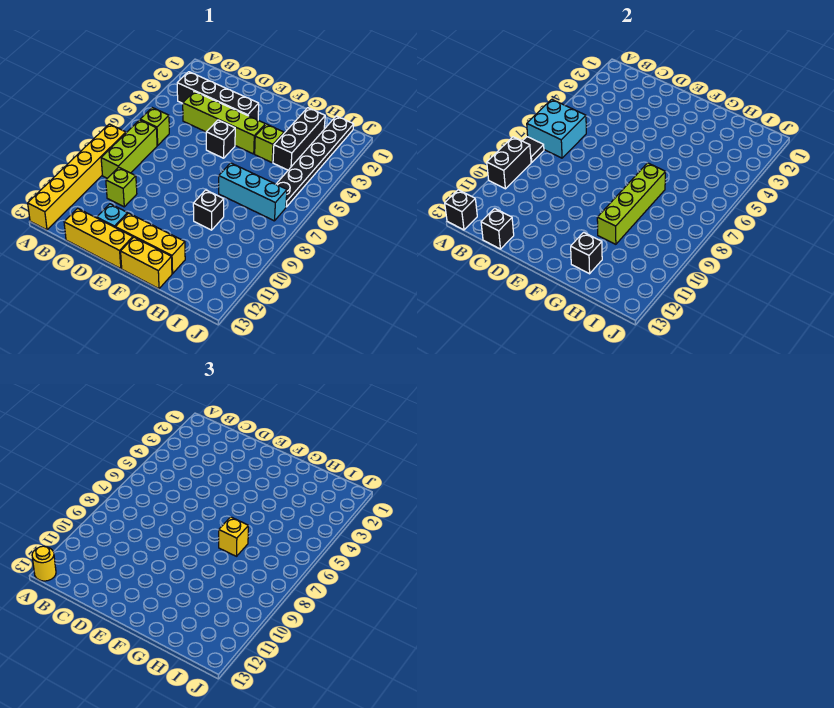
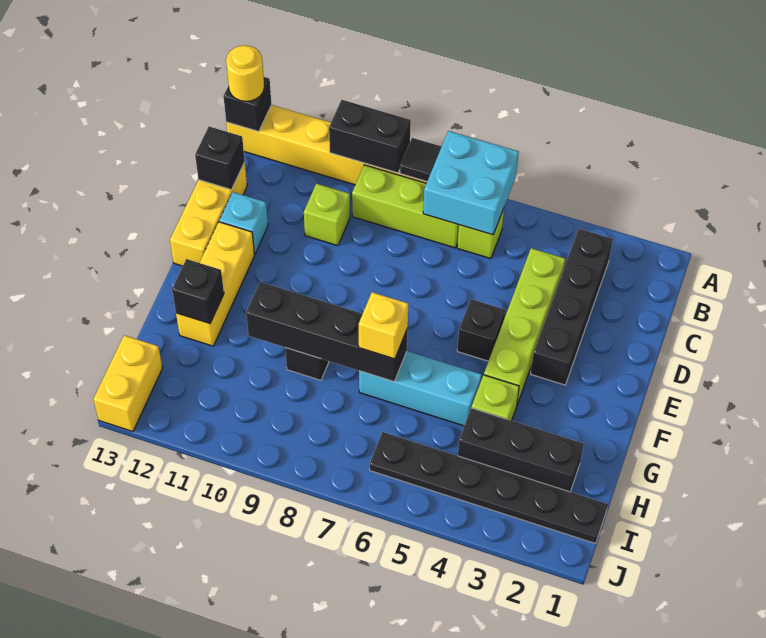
yellow 1x2 brick [121,237,172,289] -> yellow 1x2 brick moved to [93,335,162,432]
cyan 1x3 brick [219,163,287,221] -> cyan 1x3 brick turned to [359,351,482,426]
lime 1x4 brick [597,163,666,244] -> black 1x4 brick [246,282,408,382]

